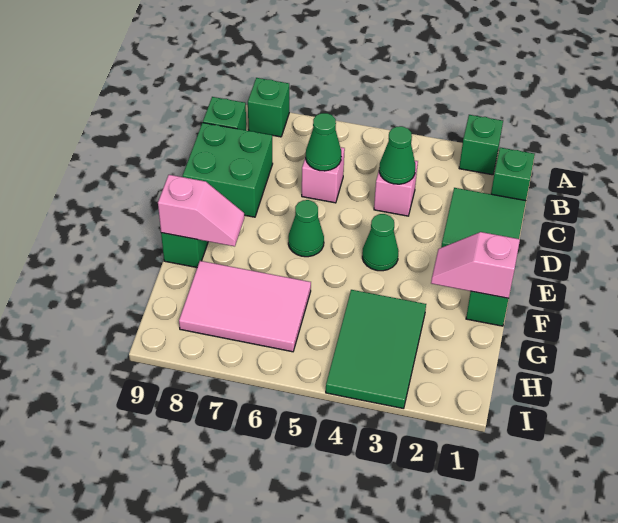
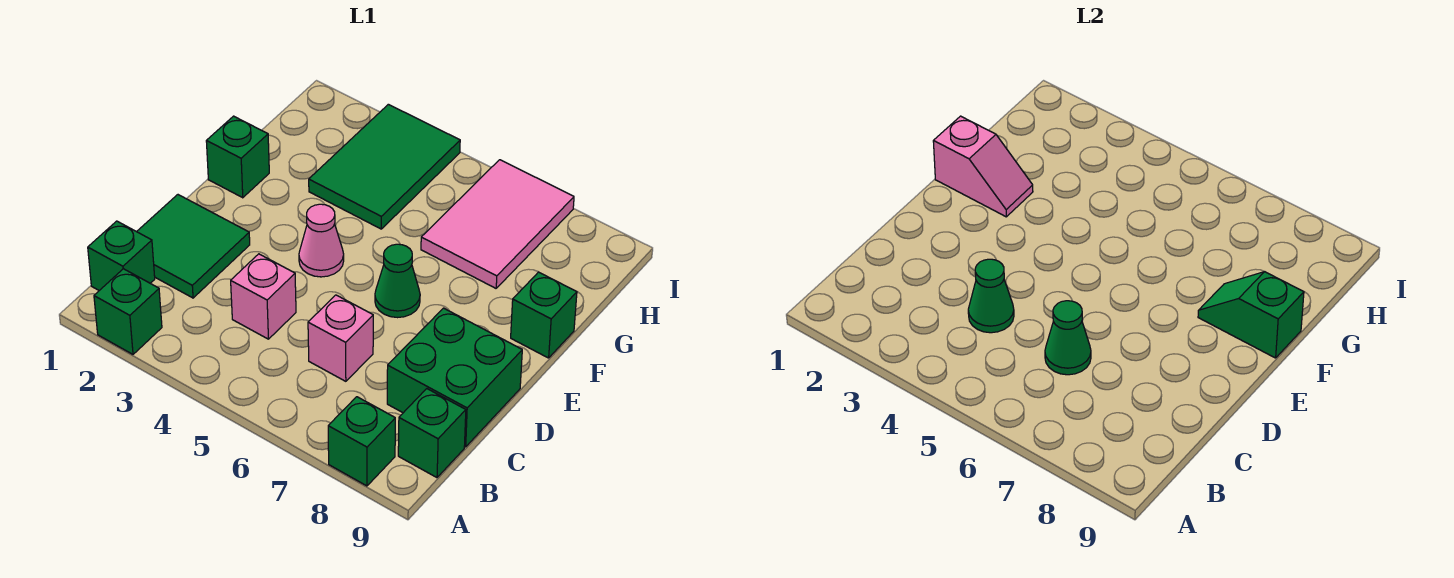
green 1x1 cone [362,214,399,271] -> pink 1x1 cone [299,204,344,277]
pink 1x2 slope [158,175,244,246] -> green 1x2 slope [1198,272,1304,358]
pink 2x3 tile [179,261,311,352] -> pink 2x3 tile turned to [421,160,574,288]

